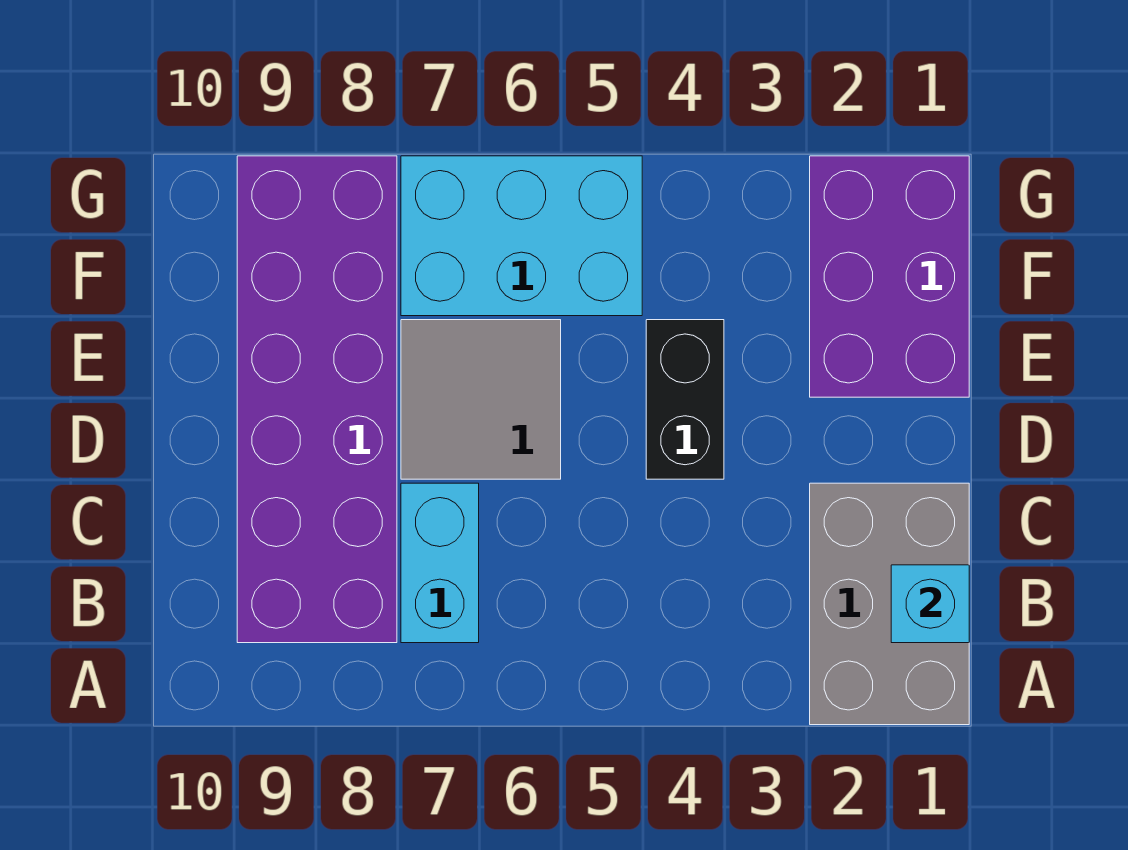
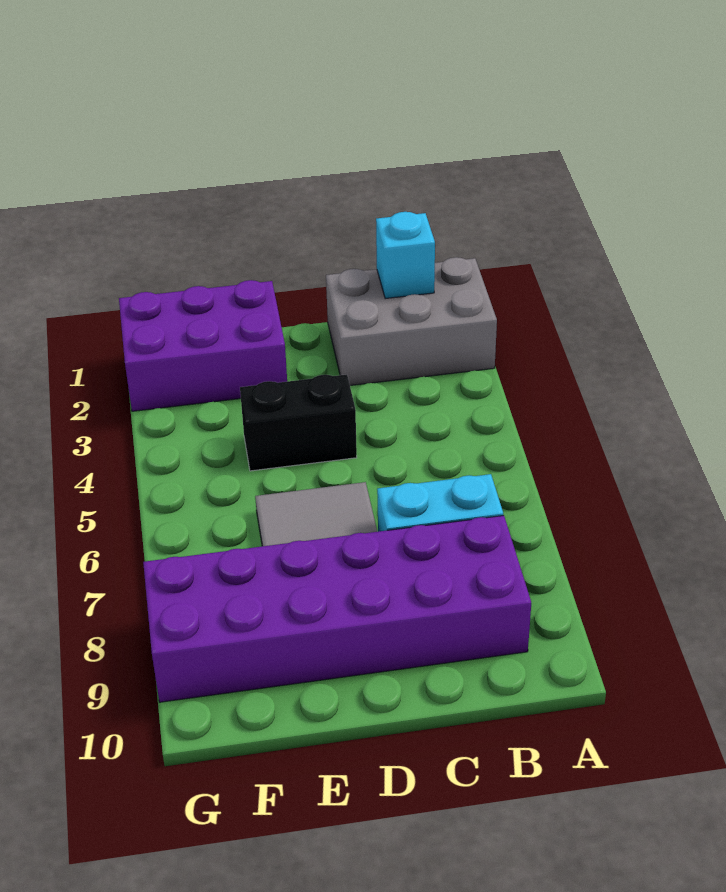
cyan 2x3 brick [401,156,642,316] -> none

